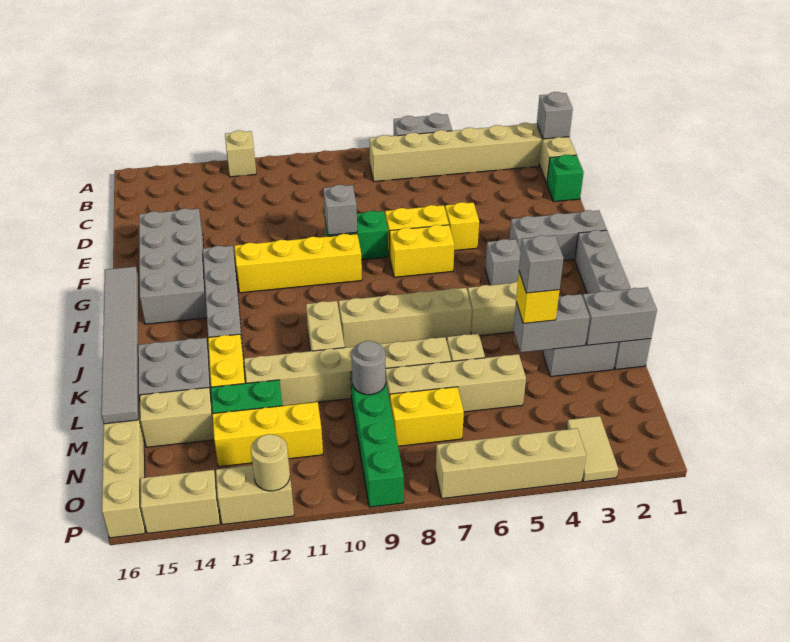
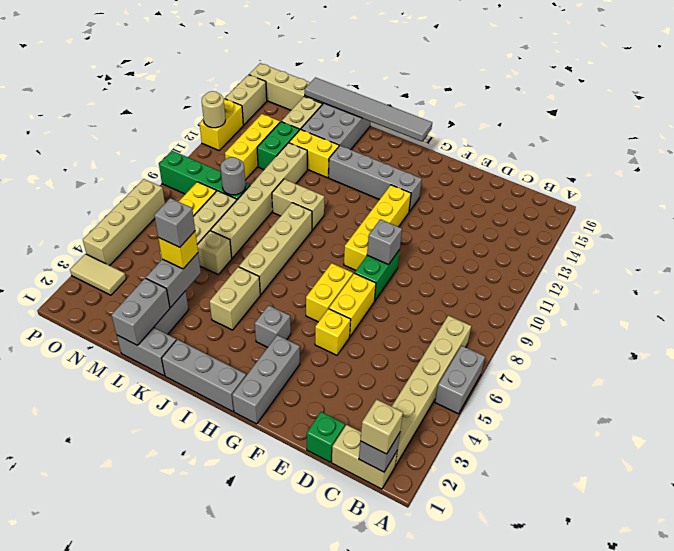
tan 1x1 brick [225,130,256,177] -> tan 1x1 brick moved to [360,399,403,454]
grey 2x4 brick [139,208,207,324] -> none
tan 1x2 brick [216,465,294,525] -> yellow 1x2 brick [200,99,243,150]

